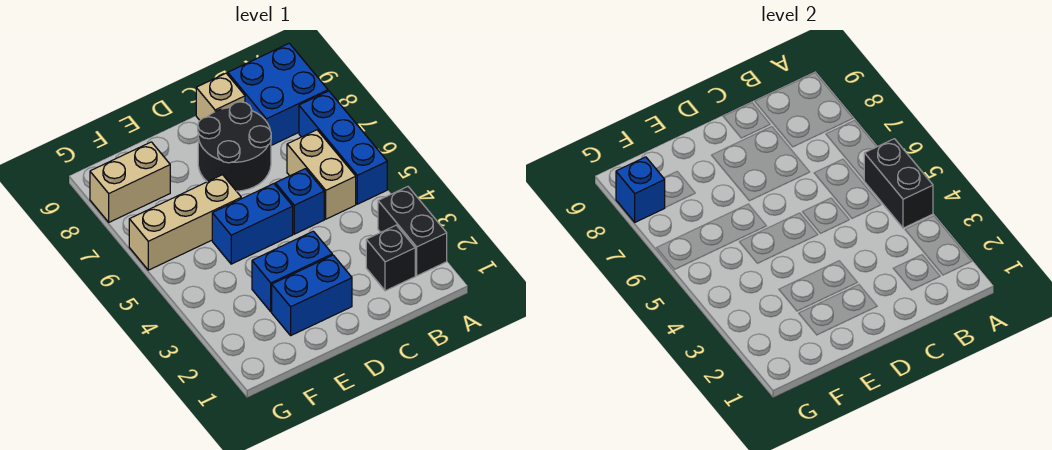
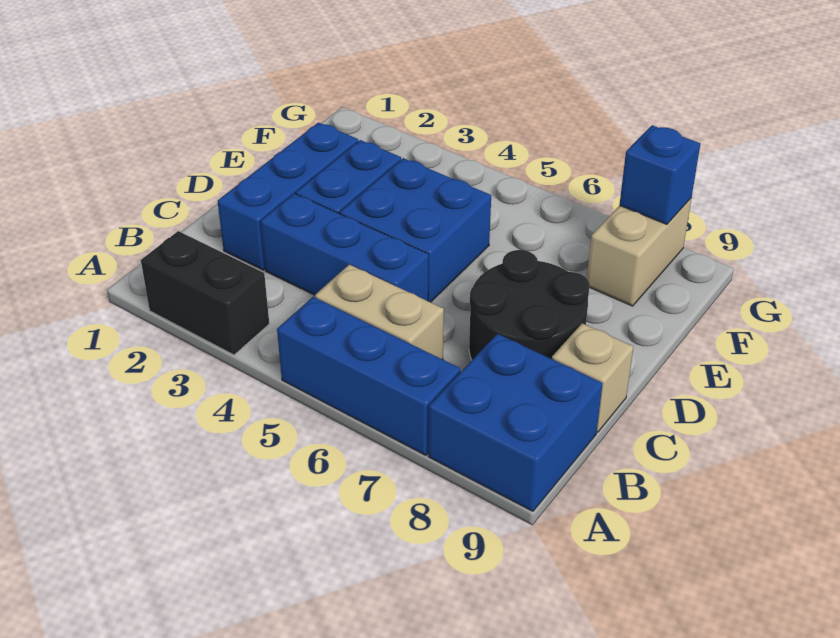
black 1x2 brick [864,139,933,228] -> none
black 1x1 brick [366,225,415,291] -> none
blue 1x1 brick [275,169,324,234] -> blue 1x3 brick [261,194,428,301]
blue 1x2 brick [272,255,352,335] -> blue 1x3 brick [218,123,358,270]
blue 1x2 brick [212,184,293,264] -> blue 2x2 brick [340,158,491,302]
tan 1x3 brick [129,175,241,270] -> none

